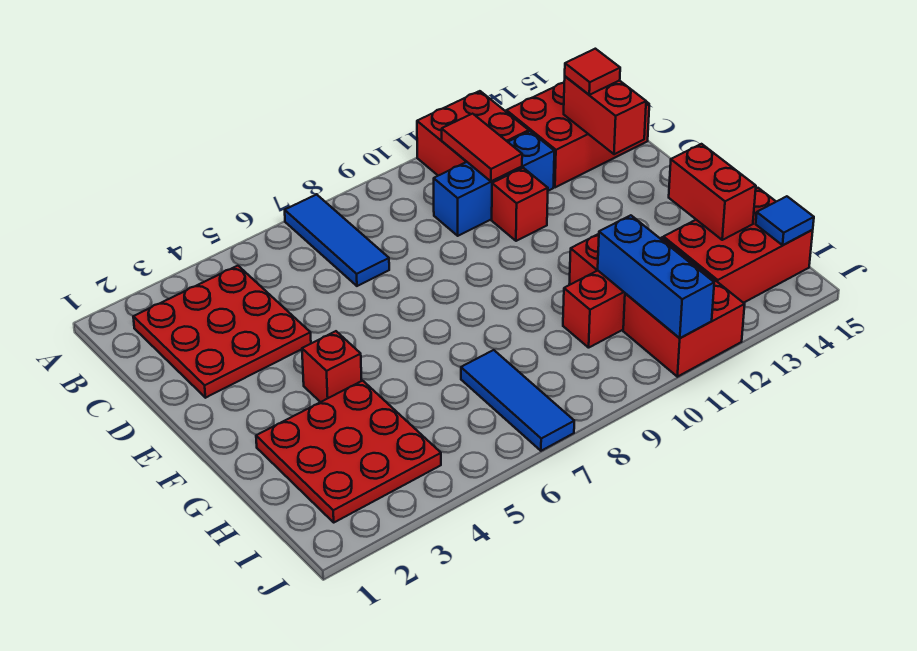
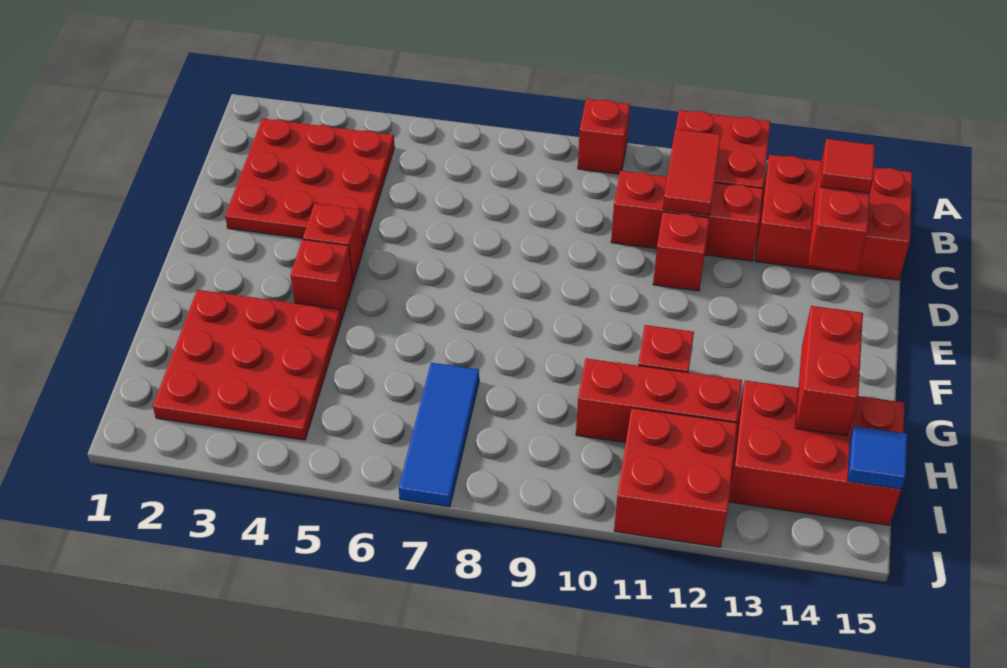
blue 1x3 tile [285,194,389,286] -> none
none -> red 1x1 brick [578,99,630,174]
blue 1x3 brick [434,131,554,236] -> red 1x3 brick [611,171,763,261]
none -> red 1x1 brick [303,204,364,282]
blue 1x3 brick [598,215,714,338] -> none

